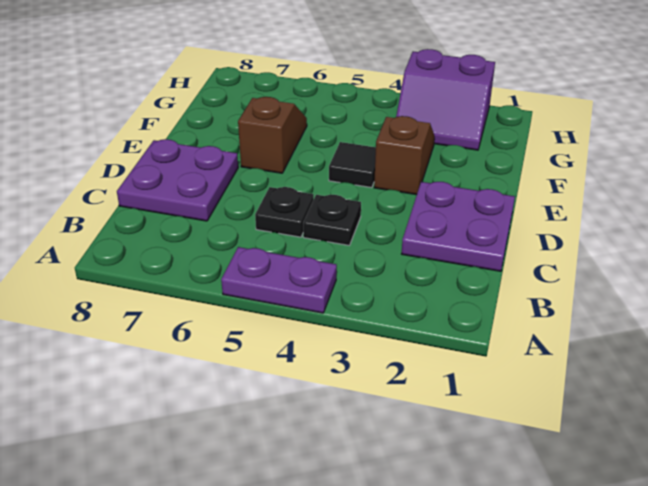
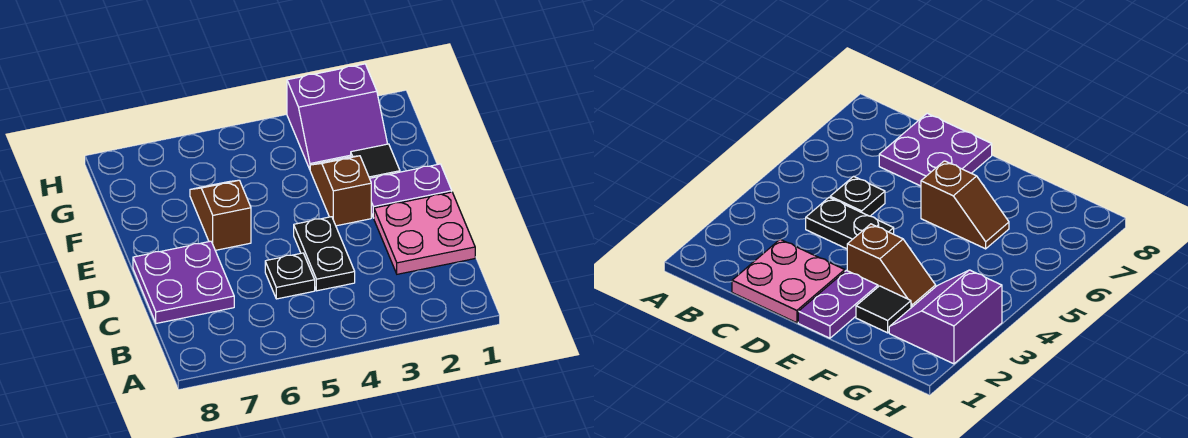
purple 1x2 plate [221,247,337,313] -> purple 1x2 plate moved to [370,164,452,218]
purple 2x2 plate [402,182,515,271] -> pink 2x2 plate [374,192,475,274]
black 1x1 plate [303,195,361,245] -> black 1x2 plate [294,217,355,291]
black 1x1 tile [329,142,376,188] -> black 1x1 tile moved to [351,144,400,178]

